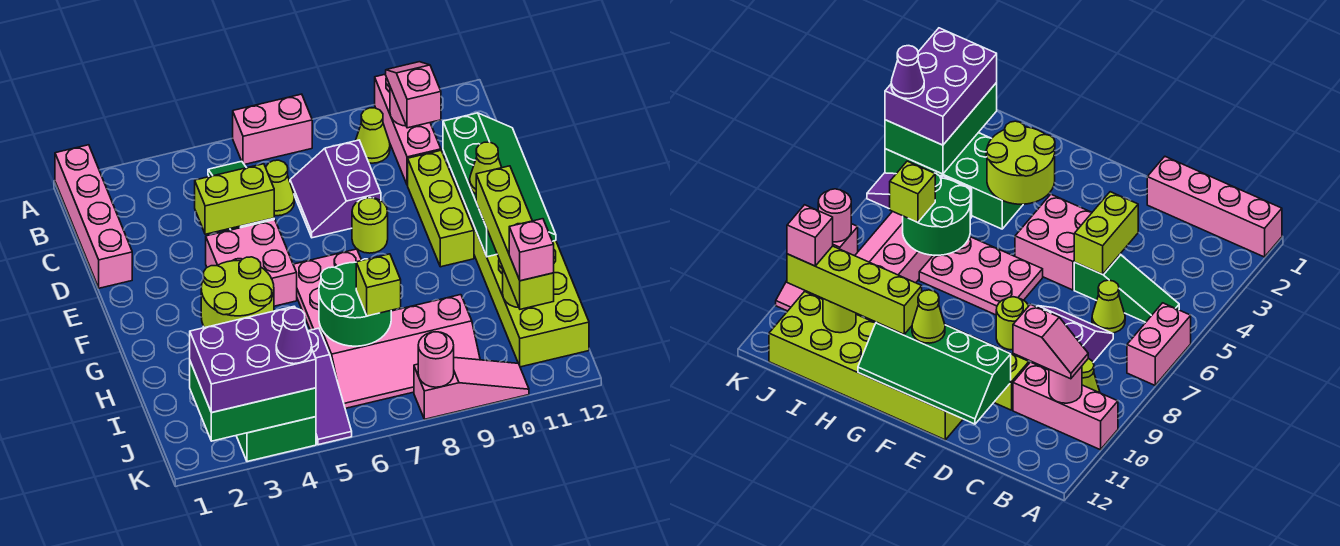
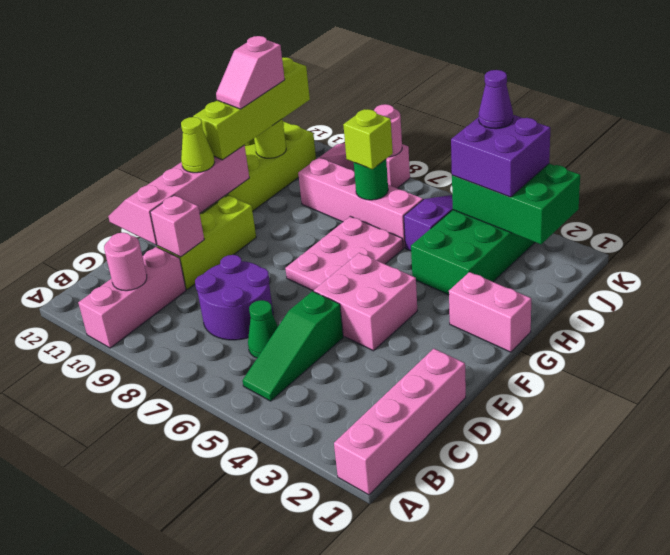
pink 1x2 brick [233,94,312,165] -> pink 1x2 brick moved to [449,272,531,352]
lime 1x1 cone [356,108,390,163] -> none
pink 1x2 slope [386,62,441,128] -> pink 1x2 slope moved to [216,36,285,109]
lime 1x1 cone [266,160,294,216] -> green 1x1 cone [248,300,278,358]
purple 2x2 slope [290,140,381,238] -> purple 2x2 round brick [195,255,273,340]
lime 1x2 brick [195,164,274,234] -> none
green 2x4 slope [443,113,556,257] -> pink 2x4 slope [108,145,249,245]
lime 1x1 round brick [352,198,388,253] -> none
lime 2x2 round brick [201,257,274,328] -> none
green 2x2 round brick [319,259,391,346] -> green 1x1 round brick [354,159,388,200]
purple 2x3 brick [190,306,316,413] -> purple 2x2 brick [451,115,550,197]
pink 1x1 brick [509,219,554,281] -> pink 1x1 brick moved to [150,195,204,257]

